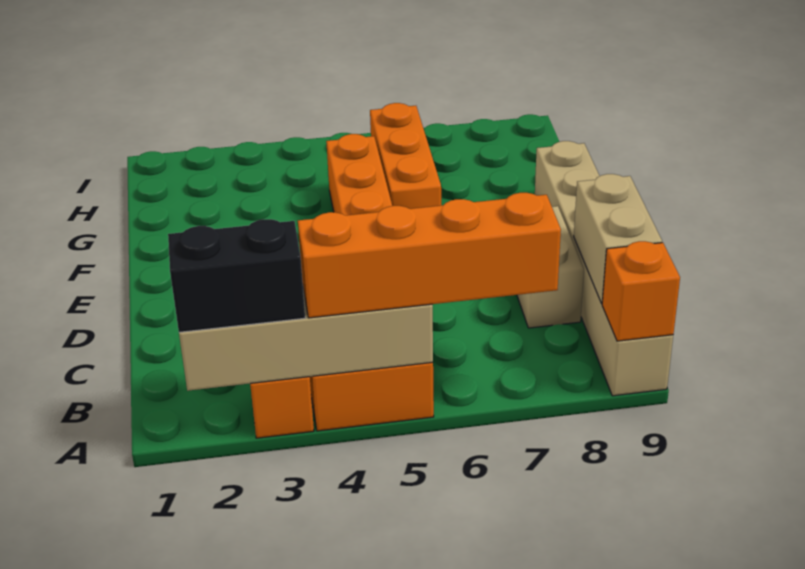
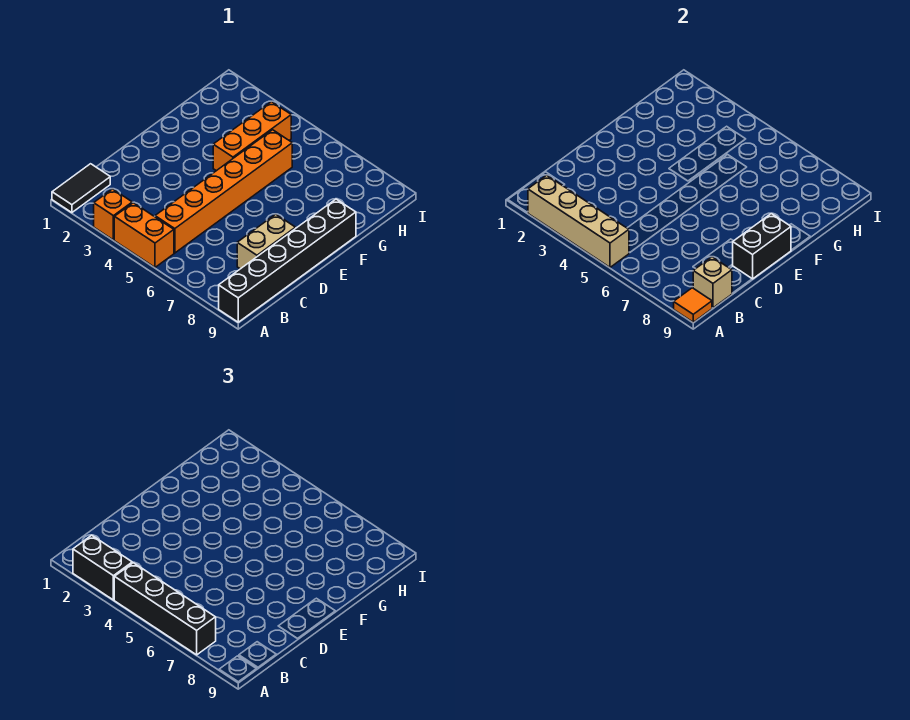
none -> black 1x2 tile [52,164,110,213]
orange 1x4 brick [298,193,561,318] -> black 1x4 brick [114,563,216,655]
tan 1x6 brick [535,141,673,396] -> black 1x6 brick [219,199,356,322]
orange 1x1 brick [602,241,680,341] -> orange 1x1 tile [674,288,712,322]
tan 1x2 brick [574,174,662,304] -> tan 1x1 brick [693,257,732,308]
none -> black 1x2 brick [733,214,791,279]
orange 1x3 brick [370,103,441,209] -> orange 1x3 brick moved to [213,102,291,171]

